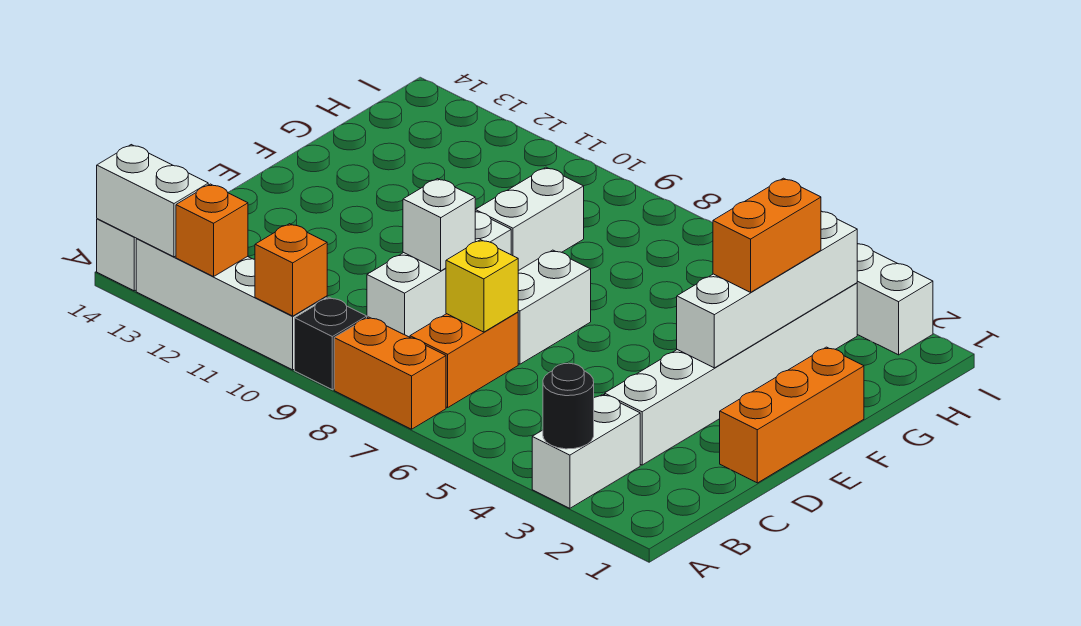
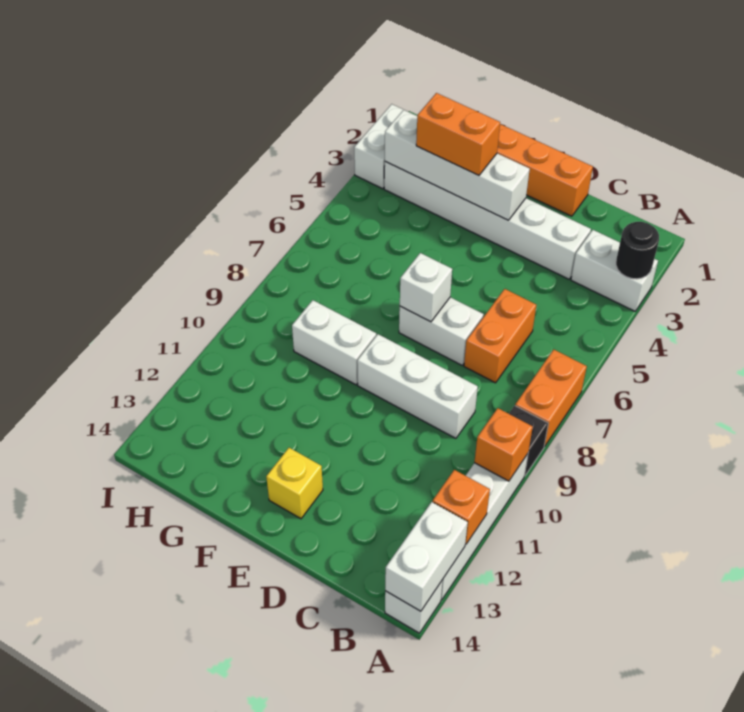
orange 1x2 brick [410,312,518,408] -> orange 1x2 brick turned to [464,289,536,383]
yellow 1x1 brick [446,240,518,332] -> yellow 1x1 brick moved to [266,448,323,519]
white 1x1 brick [403,179,476,271] -> white 1x1 brick moved to [400,253,452,322]

